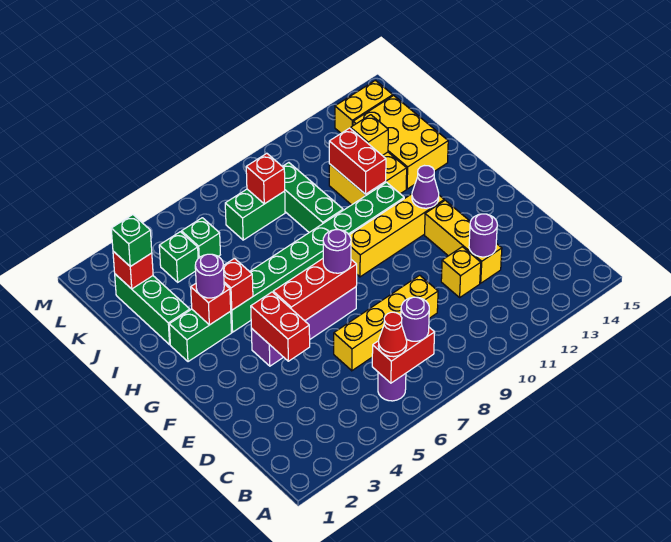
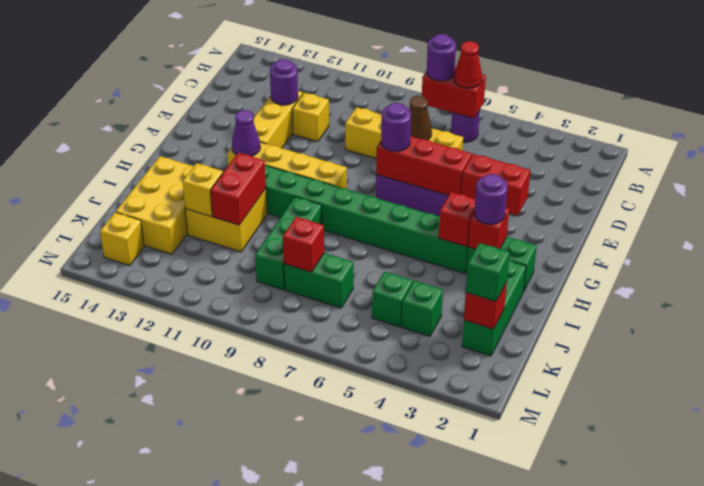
none -> brown 1x1 cone [409,96,432,140]
red 1x2 brick [251,292,310,361] -> red 1x2 brick turned to [461,154,530,215]
yellow 1x2 brick [335,80,393,133] -> yellow 1x1 brick [100,212,144,266]

